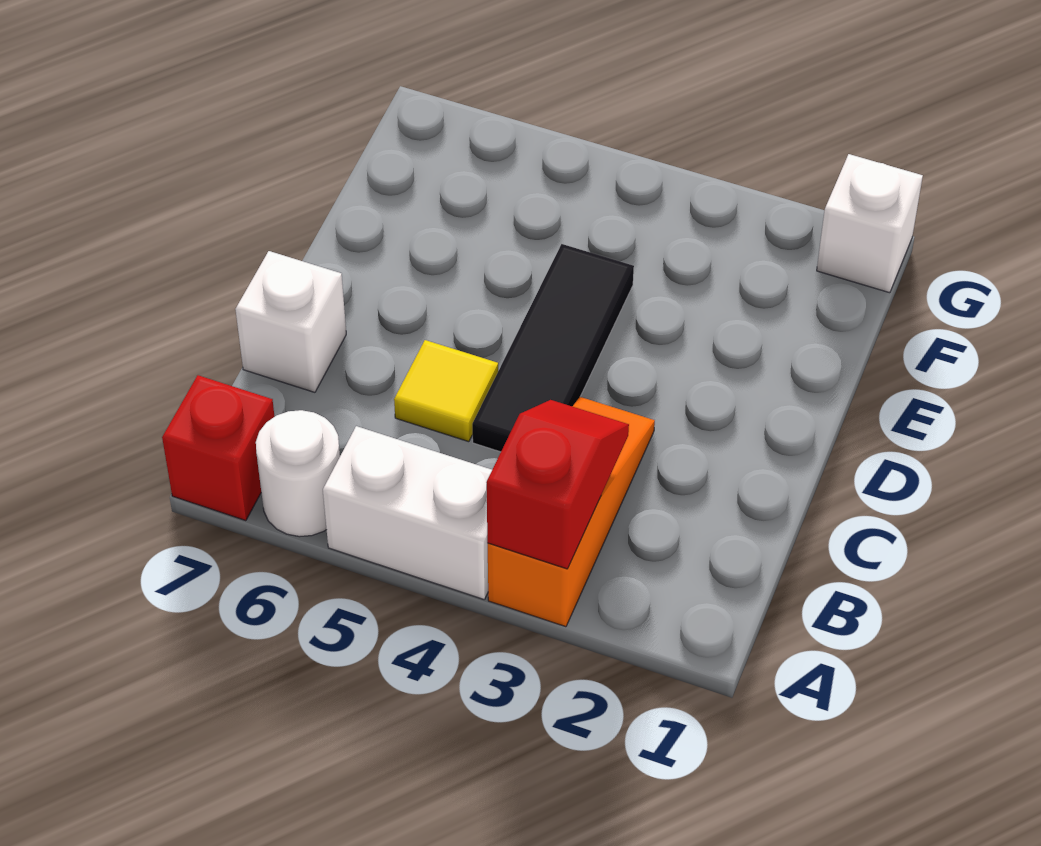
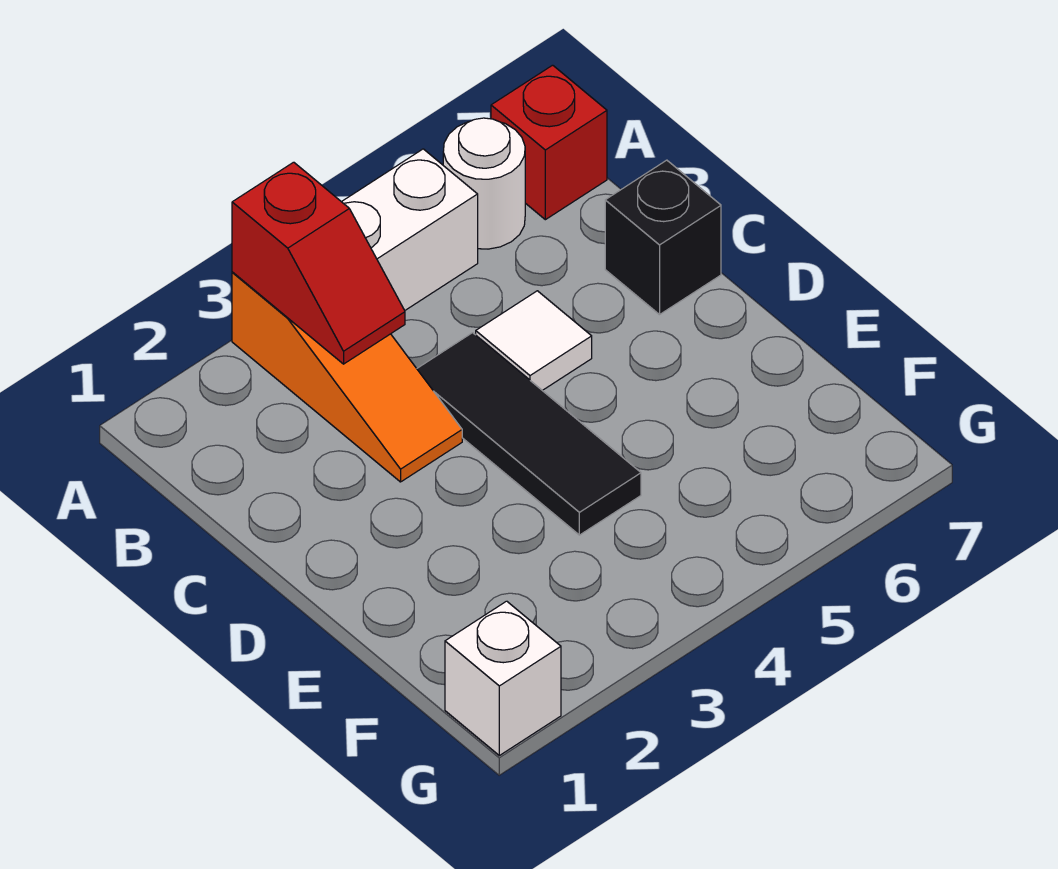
yellow 1x1 tile [394,340,498,442] -> white 1x1 tile [476,291,592,390]
white 1x1 brick [235,251,346,392] -> black 1x1 brick [605,160,721,315]

